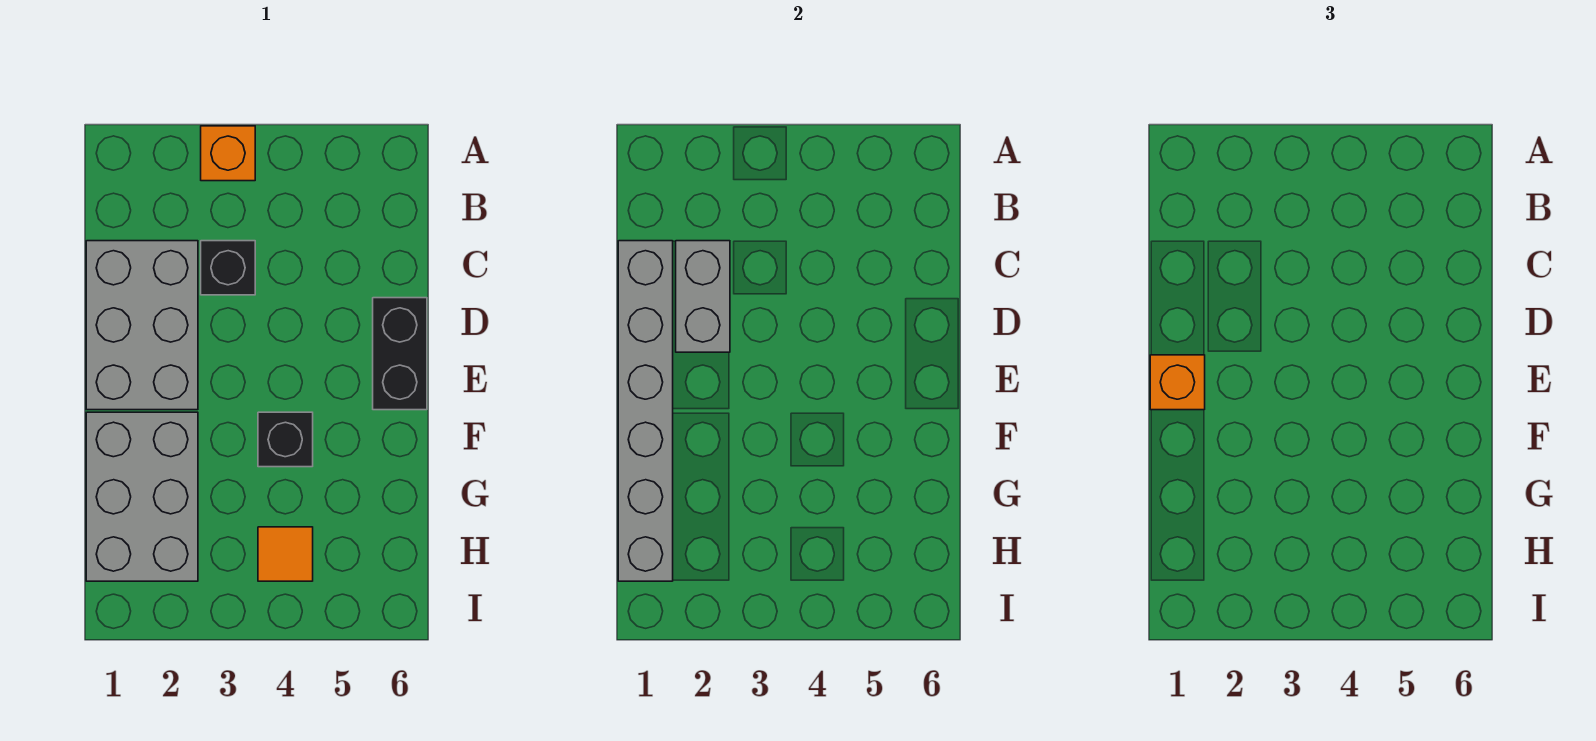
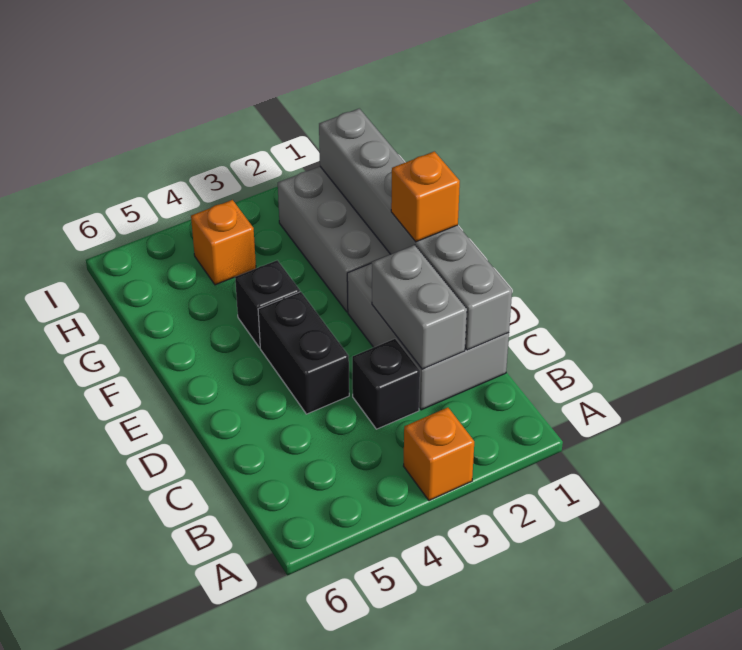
black 1x2 brick [373,298,427,410] -> black 1x2 brick moved to [258,292,349,414]
orange 1x1 tile [258,527,313,581] -> orange 1x1 brick [191,200,256,285]

